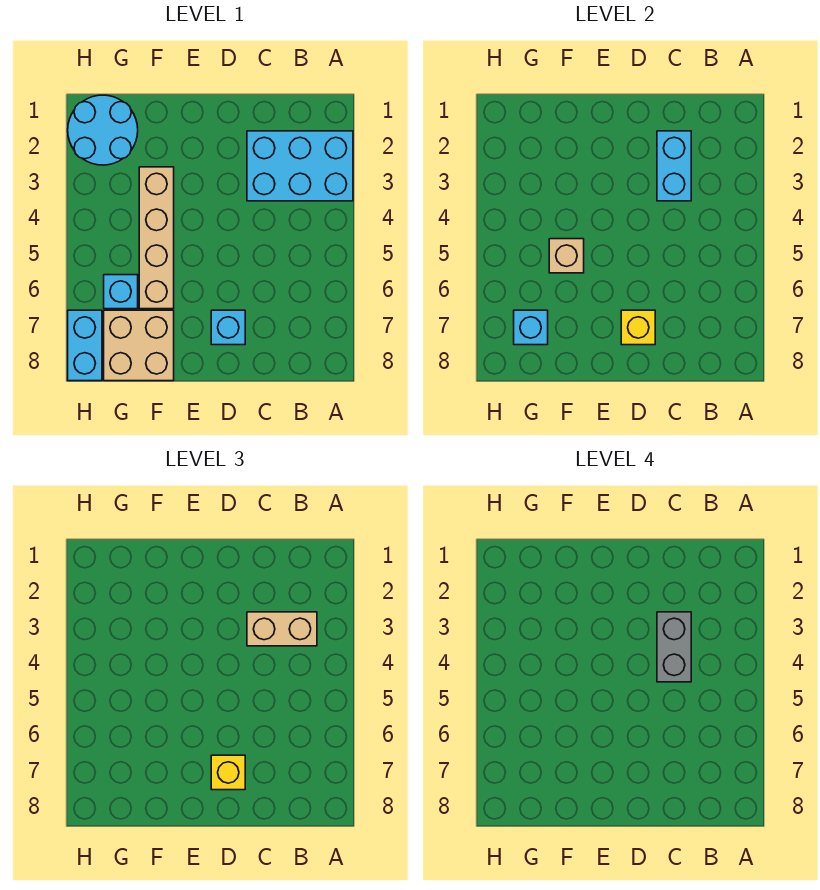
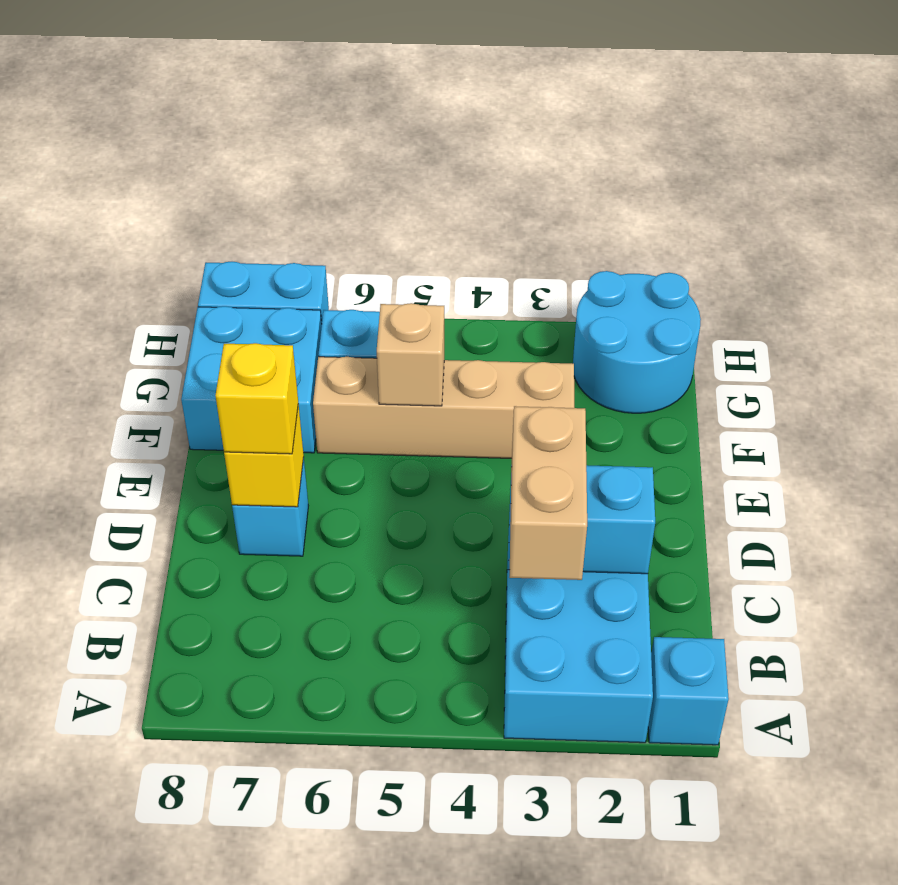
grey 1x2 brick [657,612,691,682] -> none
tan 2x2 brick [104,310,174,381] -> cyan 2x2 brick [181,306,322,453]
cyan 1x1 brick [514,310,548,345] -> cyan 1x1 brick moved to [648,637,729,745]

